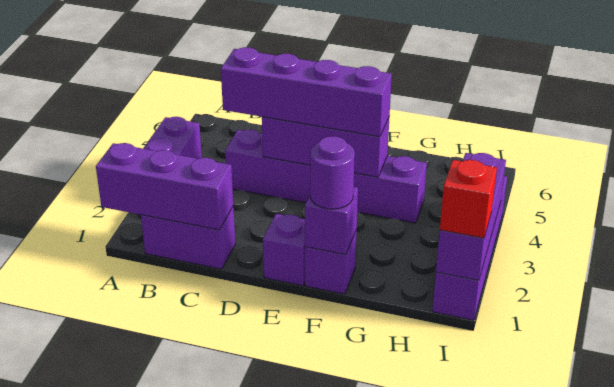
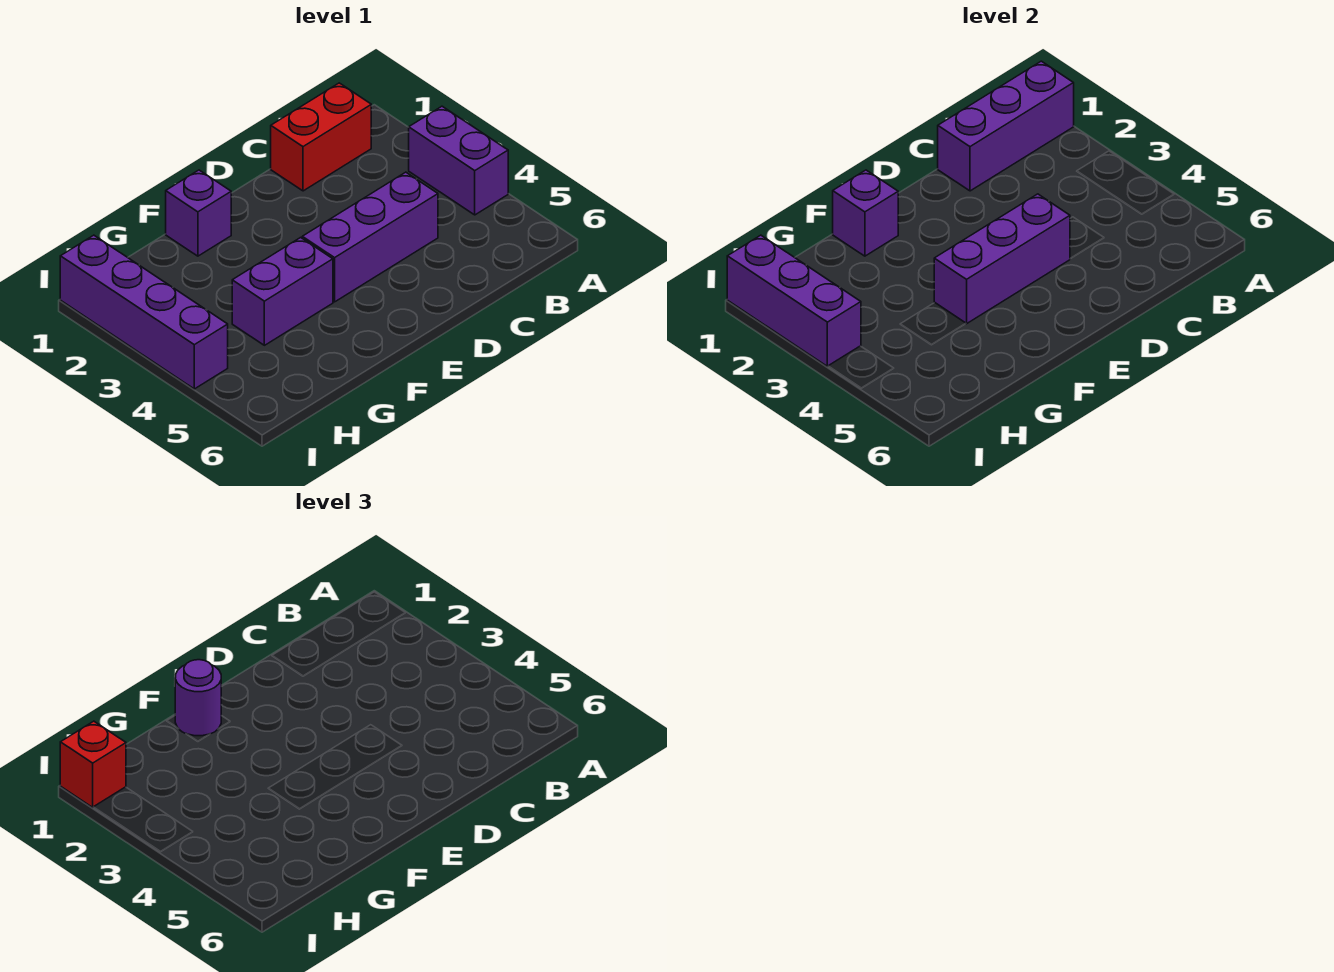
purple 1x2 brick [141,207,235,269] -> red 1x2 brick [271,83,371,191]
purple 1x4 brick [221,47,392,137] -> none
purple 1x1 brick [263,214,305,286] -> none

